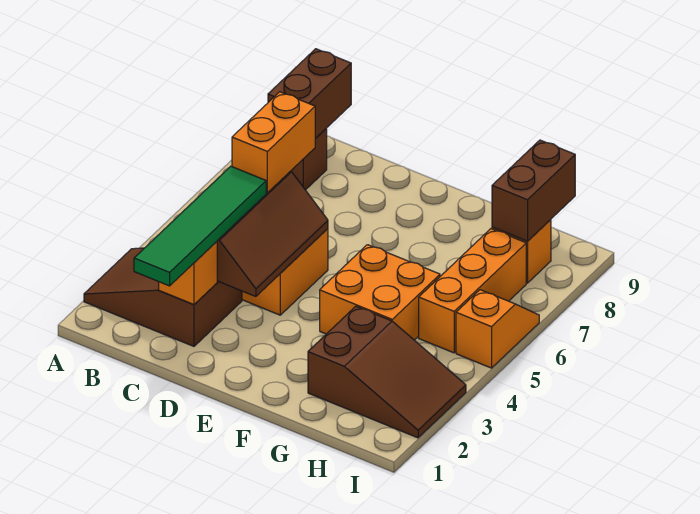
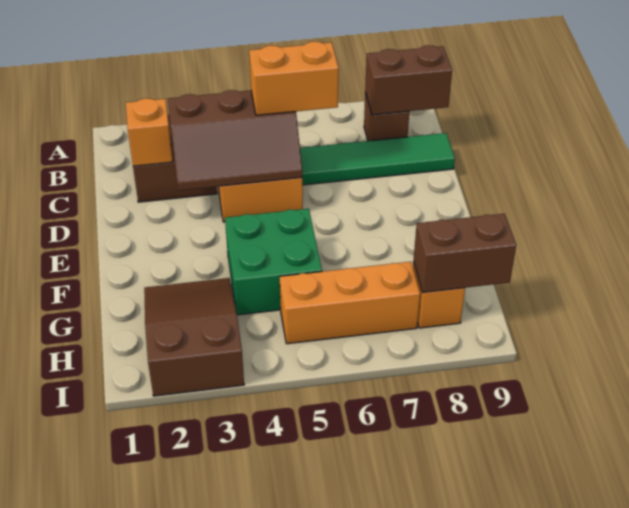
green 1x4 tile [134,166,266,286] -> green 1x4 tile moved to [300,133,455,185]
orange 2x2 brick [320,245,440,340] -> green 2x2 brick [225,209,322,315]
brown 2x3 slope [308,306,466,438] -> brown 2x3 slope turned to [144,278,244,396]
orange 1x2 slope [456,290,539,368] -> none

